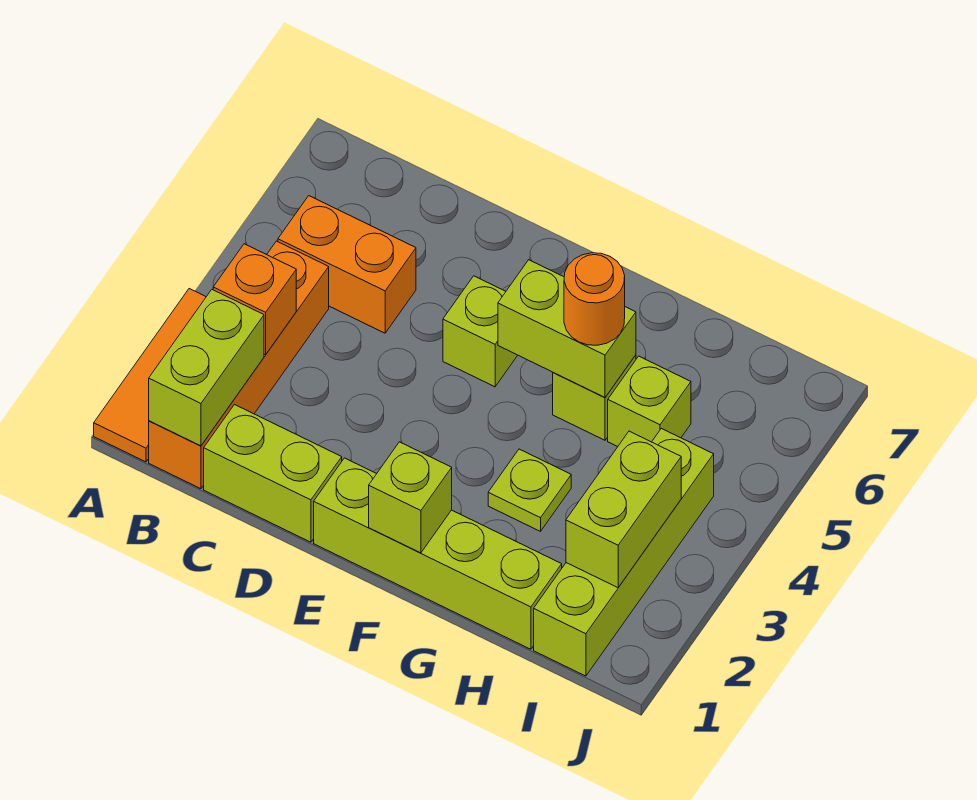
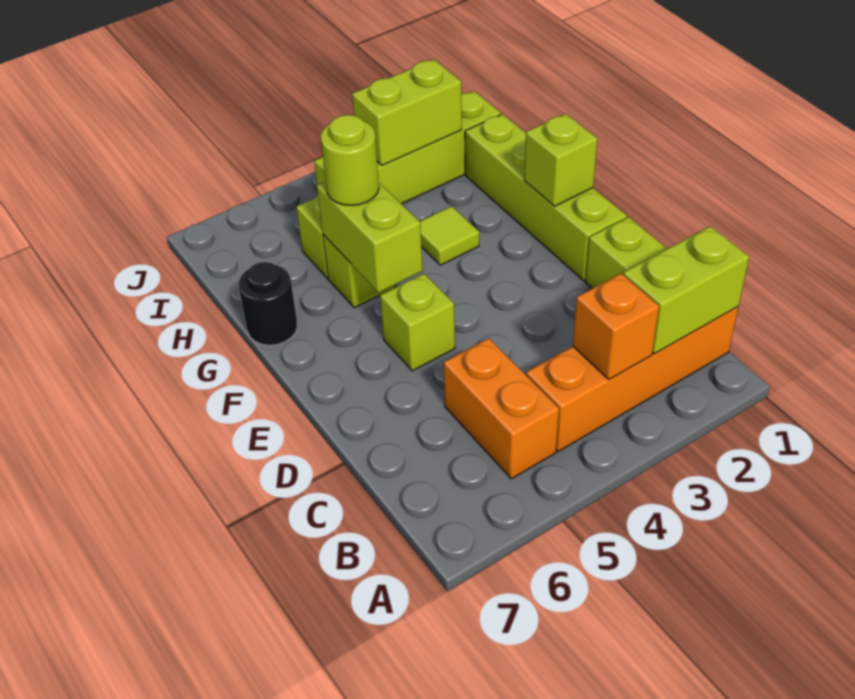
orange 1x3 tile [94,289,206,462] -> none
lime 1x1 plate [488,449,571,531] -> lime 1x1 tile [420,206,479,265]
orange 1x1 round brick [564,253,625,345] -> lime 1x1 round brick [321,115,379,205]
none -> black 1x1 round brick [239,262,297,345]

